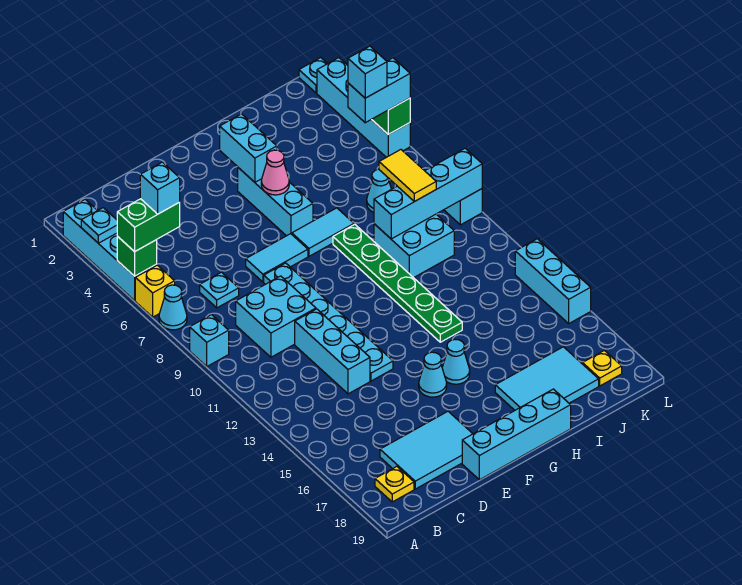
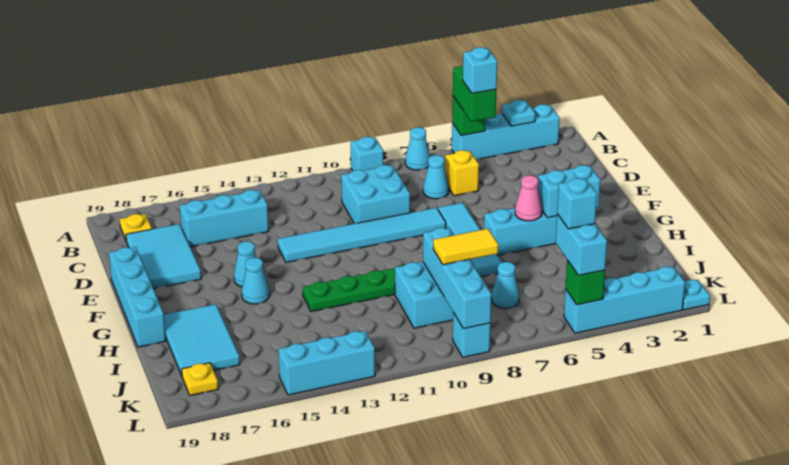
yellow 1x1 brick [135,265,175,317] -> yellow 1x1 brick moved to [445,150,479,196]
cyan 1x1 plate [200,272,239,308] -> cyan 1x1 cone [423,155,449,199]
cyan 1x3 brick [295,309,370,394] -> cyan 1x3 brick moved to [180,190,269,247]
cyan 1x6 plate [264,263,393,381] -> cyan 1x6 tile [278,208,446,262]

